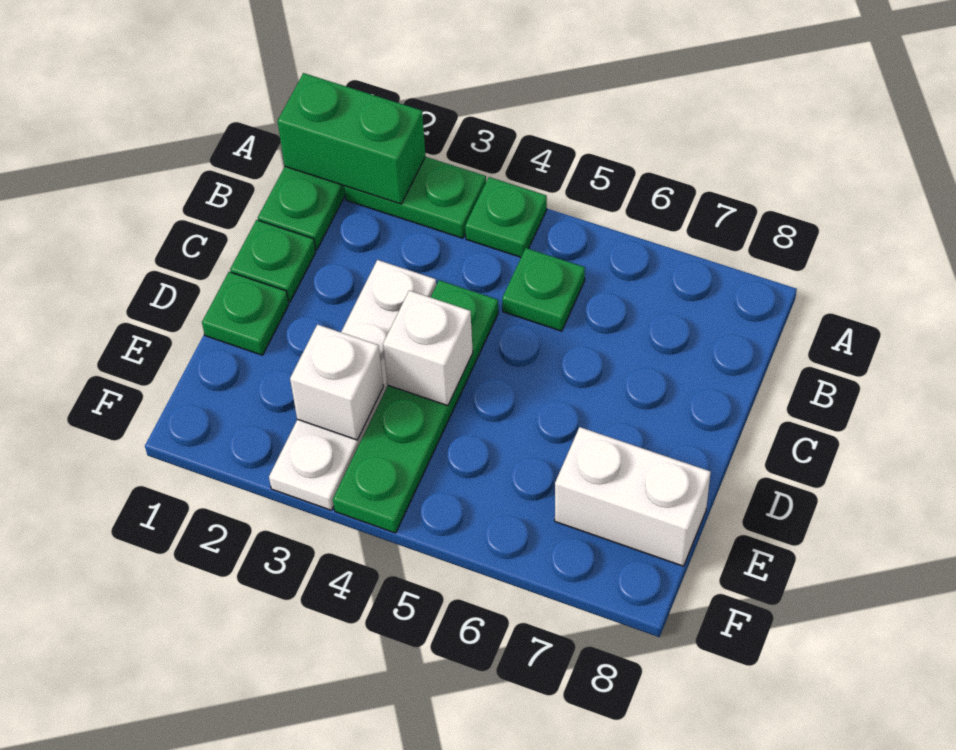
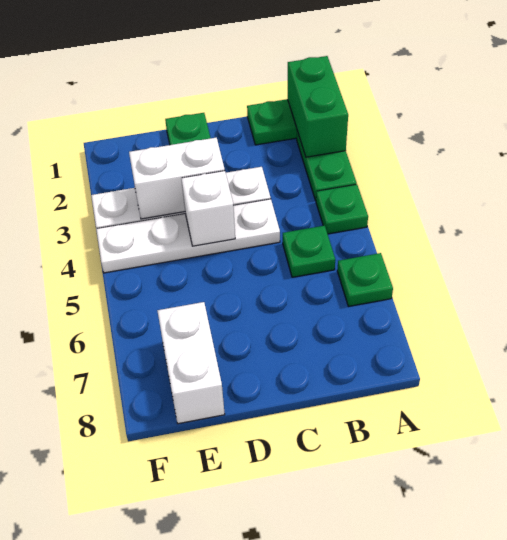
green 1x1 plate [230,220,316,302] -> green 1x1 plate moved to [337,253,393,306]
green 1x4 plate [333,280,498,533] -> white 1x4 plate [96,199,280,273]
white 1x1 brick [290,325,383,440] -> white 1x2 brick [129,138,225,219]

